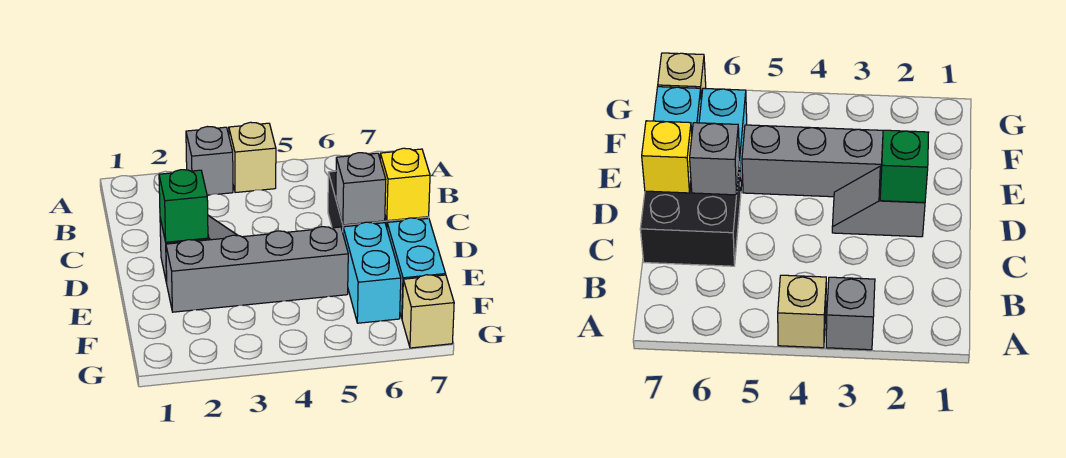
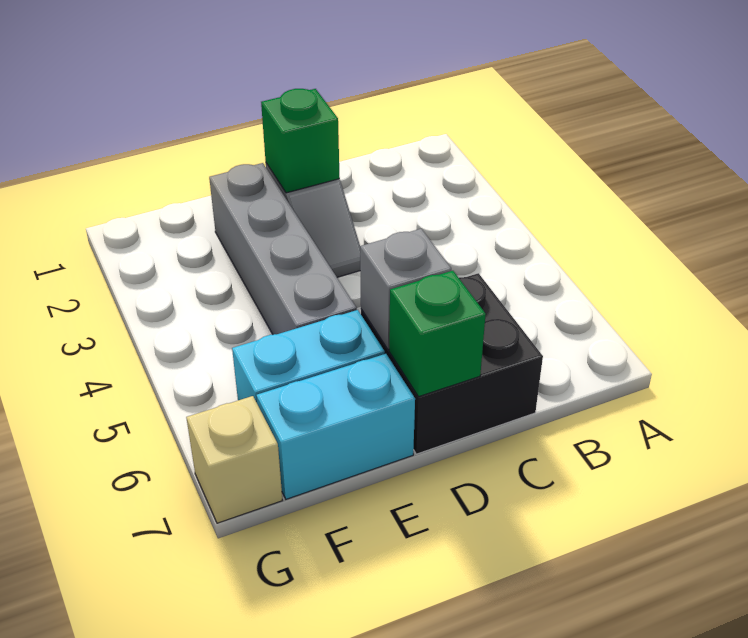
grey 1x1 brick [186,127,233,195] -> none
tan 1x1 brick [229,122,276,193] -> none
yellow 1x1 brick [380,148,430,221] -> green 1x1 brick [389,271,486,397]

